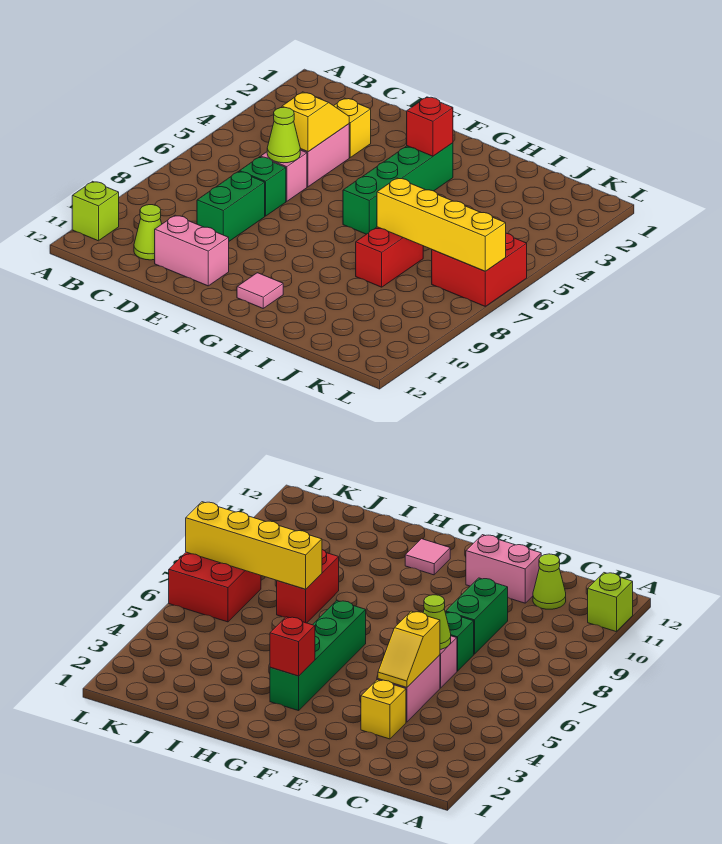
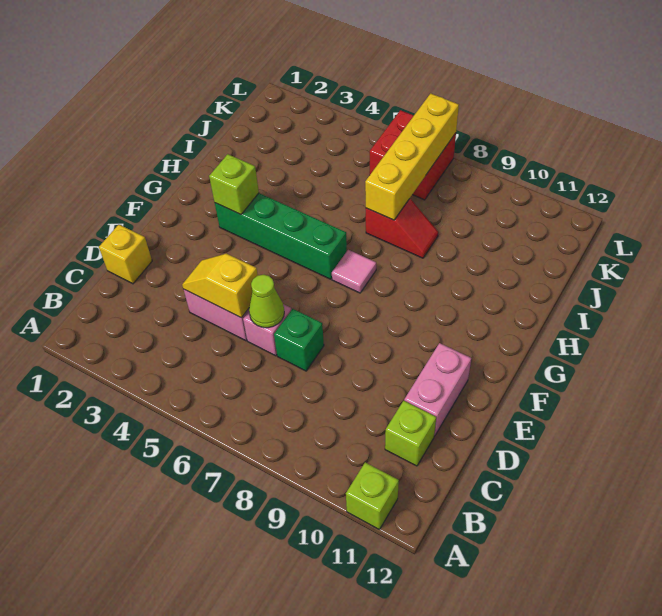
lime 1x1 cone [134,205,162,260] -> lime 1x1 brick [385,401,436,466]
yellow 1x1 brick [334,98,371,157] -> yellow 1x1 brick moved to [99,225,152,284]
green 1x2 brick [197,171,265,241] -> none
red 1x1 brick [407,97,453,156] -> lime 1x1 brick [209,154,259,215]
pink 1x1 tile [237,273,283,308] -> pink 1x1 tile moved to [332,250,376,293]
red 1x2 brick [356,227,423,287] -> red 1x2 slope [366,199,438,258]

